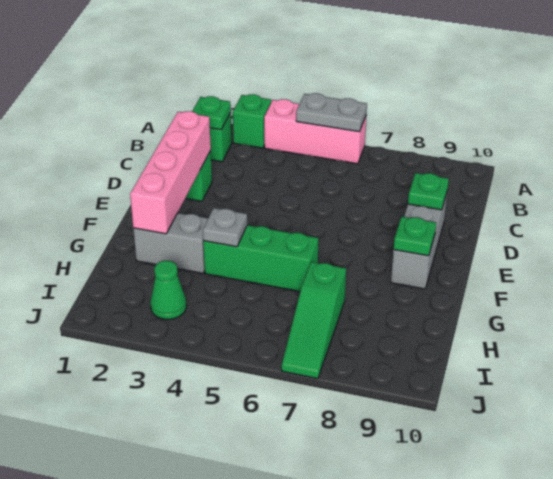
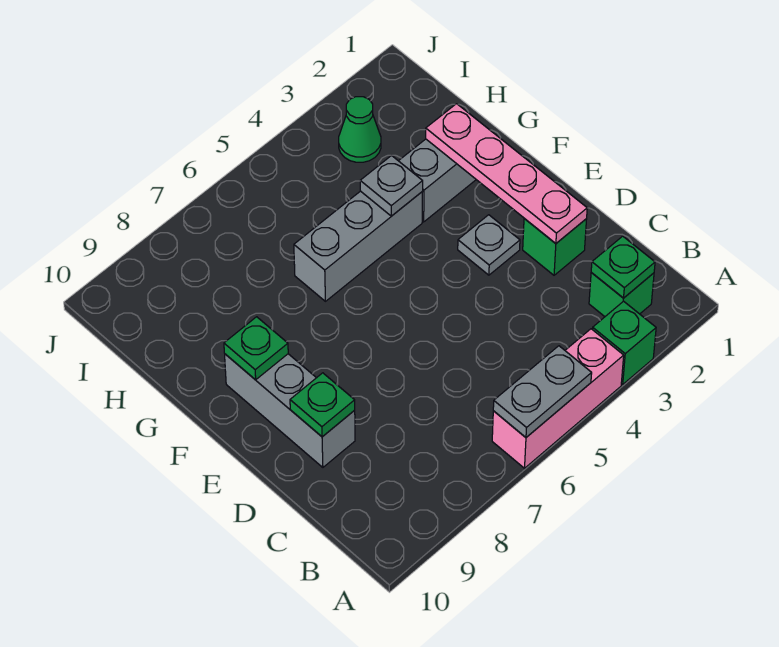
pink 1x4 brick [130,111,211,234] -> pink 1x4 plate [426,104,587,243]
none -> grey 1x1 plate [458,215,520,275]
green 1x3 brick [203,225,318,292] -> grey 1x3 brick [294,191,423,301]
green 1x3 slope [282,262,346,379] -> none

